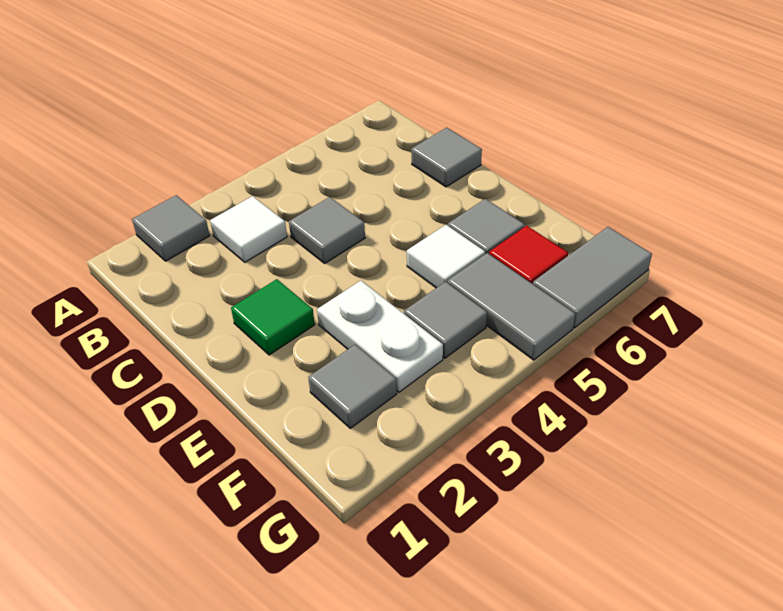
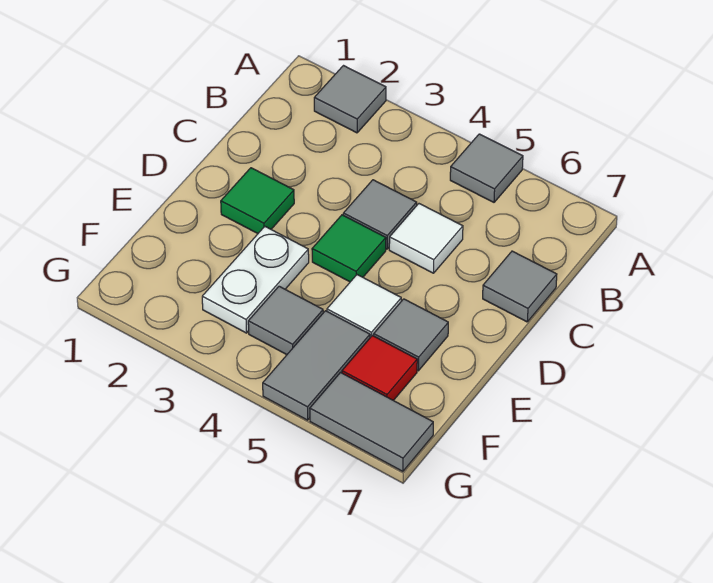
white 1x1 tile [210,196,287,262] -> white 1x1 tile moved to [389,204,463,273]
none -> green 1x1 tile [312,215,386,282]
grey 1x1 tile [308,345,397,428] -> grey 1x1 tile moved to [450,134,523,202]

